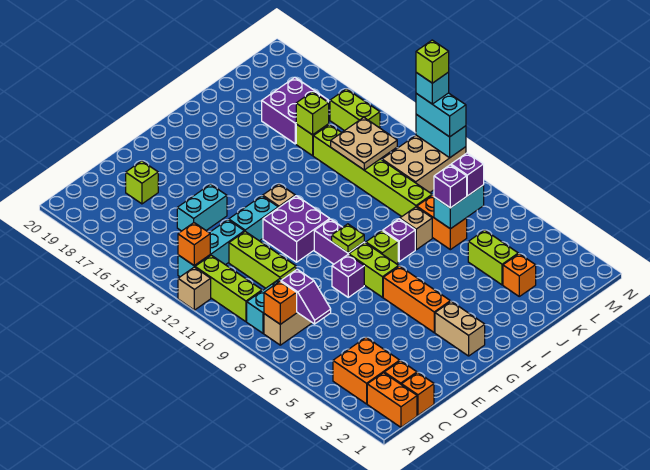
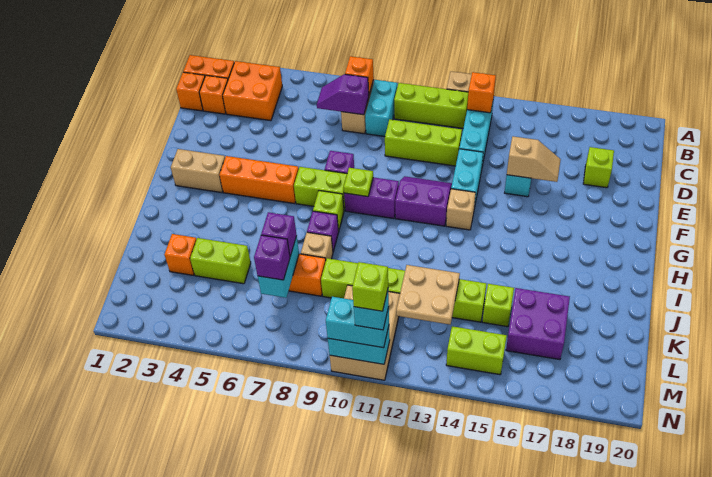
none -> tan 1x2 slope [507,136,561,182]
purple 2x2 brick [263,196,330,262] -> purple 2x2 slope [395,176,452,226]
lime 1x1 brick [296,92,329,135] -> none

